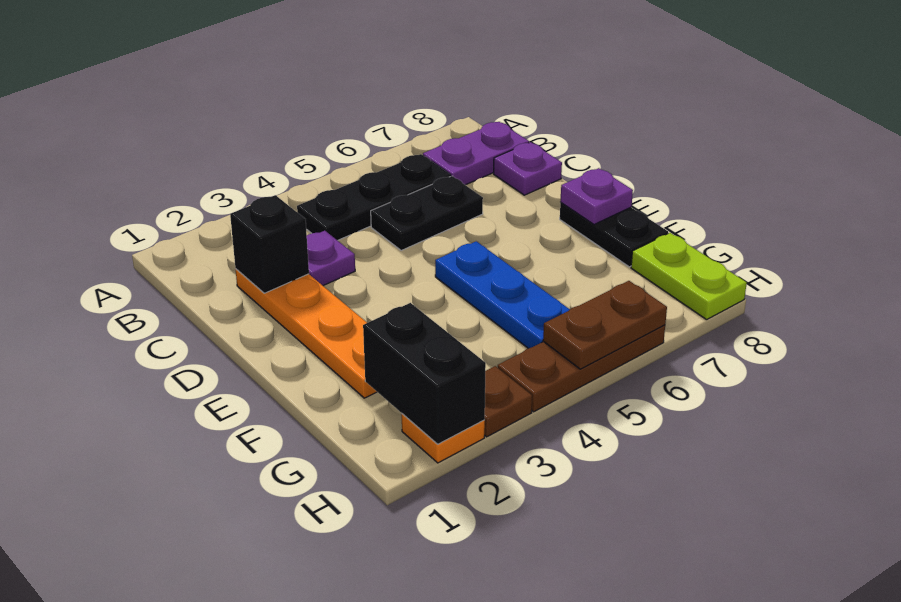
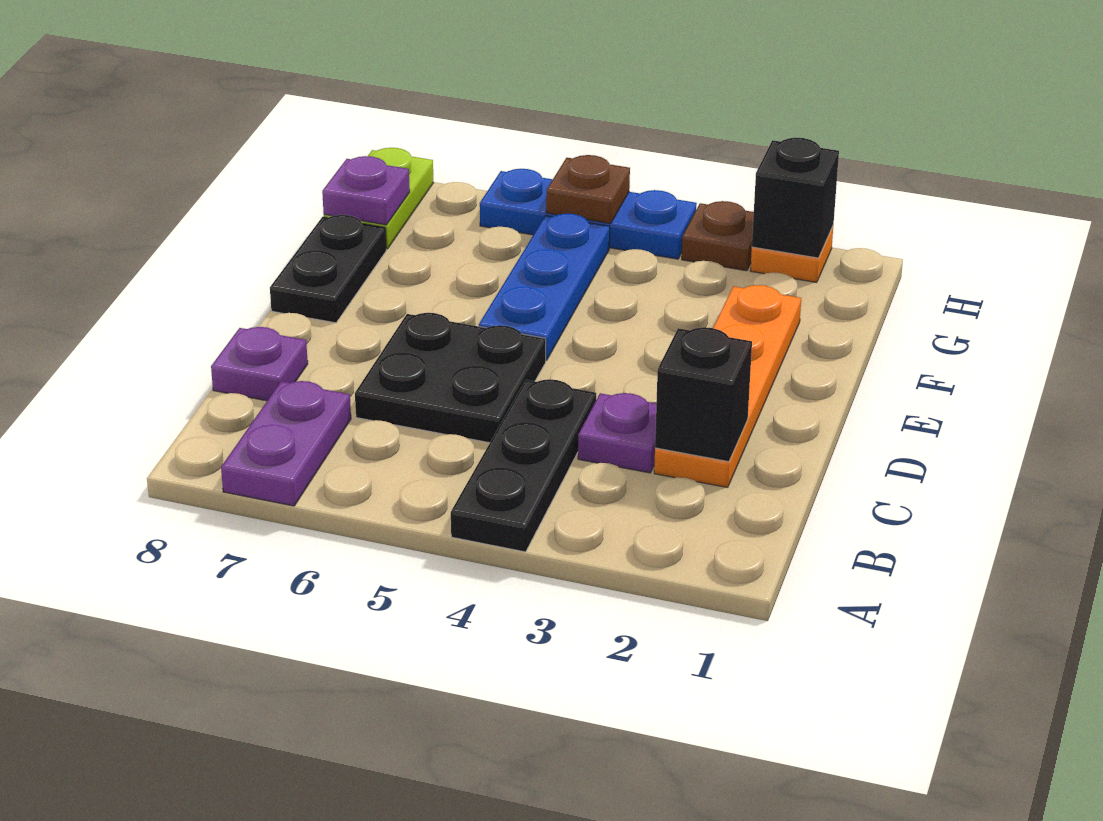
black 1x3 plate [297,154,451,240] -> black 1x3 plate turned to [451,379,596,552]
purple 1x2 plate [423,122,529,185] -> purple 1x2 plate turned to [221,381,351,506]
black 1x2 plate [371,176,483,250] -> black 2x2 plate [355,313,546,443]
purple 1x1 plate [560,168,633,224] -> purple 1x1 plate moved to [322,156,410,225]
black 1x2 brick [363,303,486,444] -> black 1x1 brick [752,138,839,258]
brown 1x3 plate [498,325,665,412] -> blue 1x3 plate [480,169,697,259]
brown 1x2 plate [543,281,667,369] -> brown 1x1 plate [546,155,630,224]

